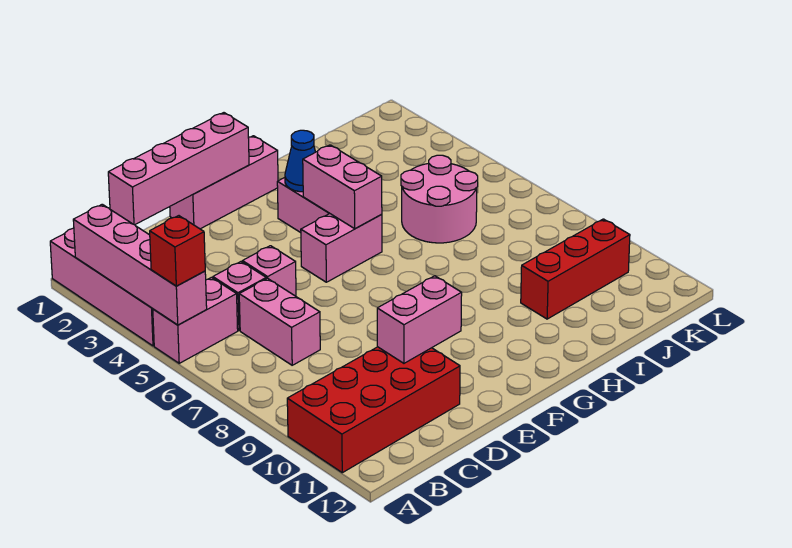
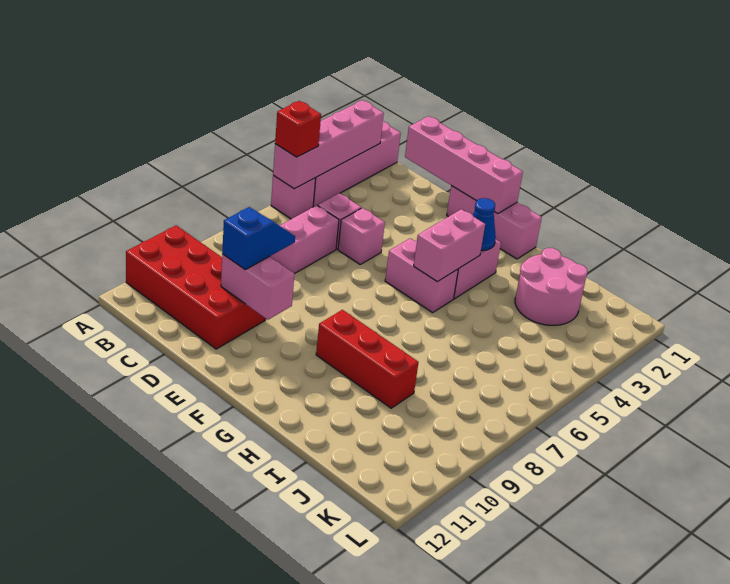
pink 1x2 brick [153,277,238,363] -> pink 1x1 brick [271,176,316,219]
none -> blue 1x2 slope [222,207,295,270]
pink 2x2 round brick [401,155,478,243] -> pink 2x2 round brick moved to [515,248,588,325]
red 1x3 brick [521,219,630,319] -> red 1x3 brick moved to [316,310,419,408]

